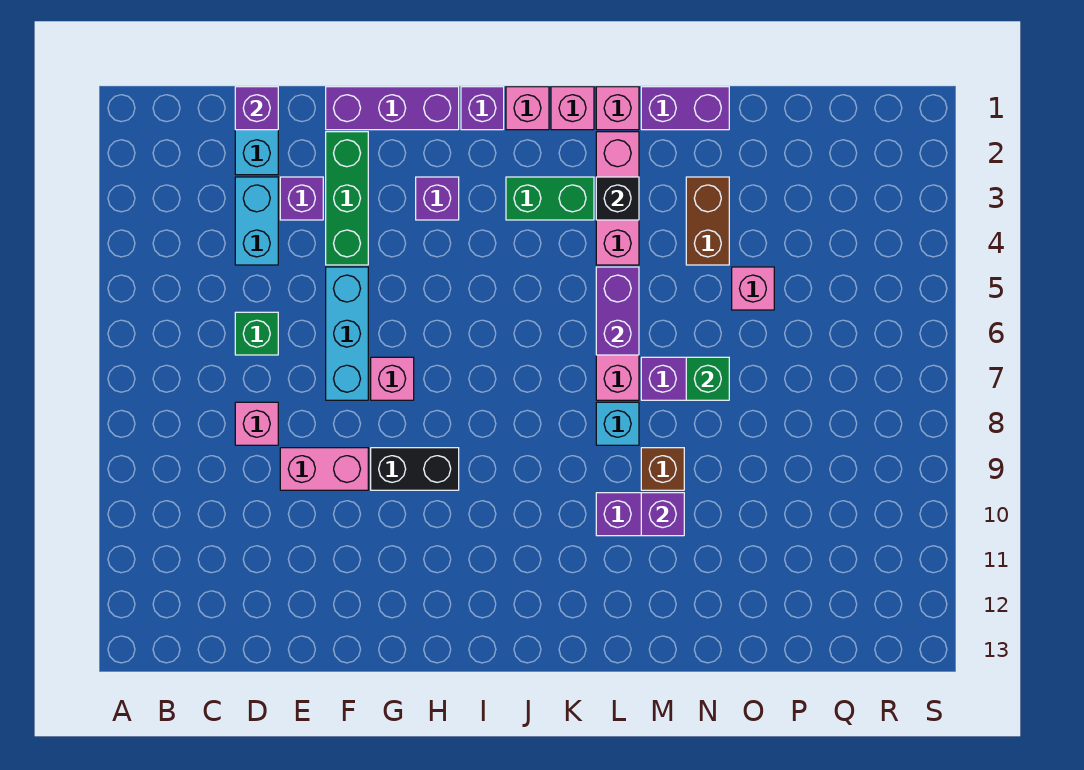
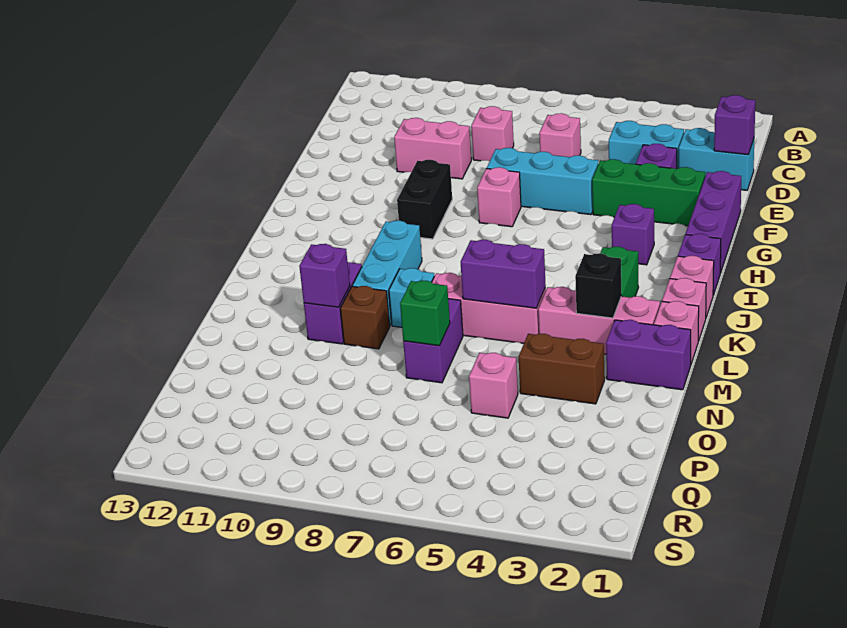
green 1x1 brick [235,312,278,355] -> pink 1x1 brick [539,113,581,157]
pink 1x2 brick [280,448,368,490] -> pink 1x2 brick turned to [394,118,471,179]
none -> cyan 1x3 brick [352,221,422,325]
purple 1x2 brick [641,87,729,130] -> purple 1x2 brick turned to [606,320,691,390]

